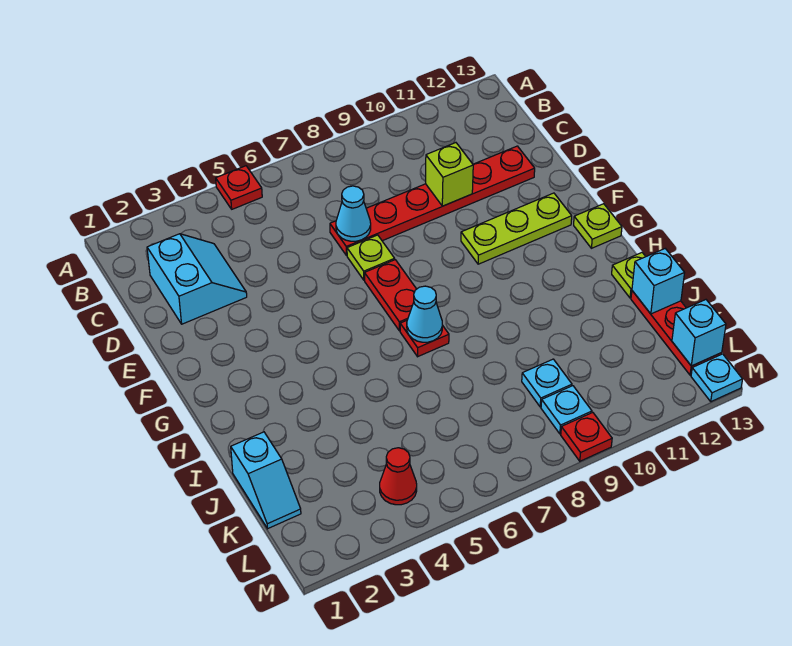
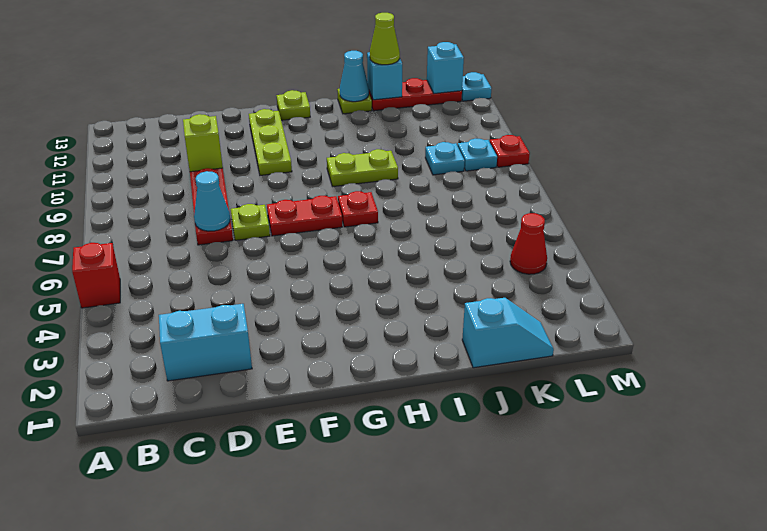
red 1x1 plate [216,166,262,209] -> red 1x1 brick [72,243,120,308]
cyan 1x1 cone [407,286,442,342] -> cyan 1x1 cone moved to [340,51,369,102]
none -> lime 1x2 plate [327,149,398,186]
none -> lime 1x1 cone [370,13,400,65]

